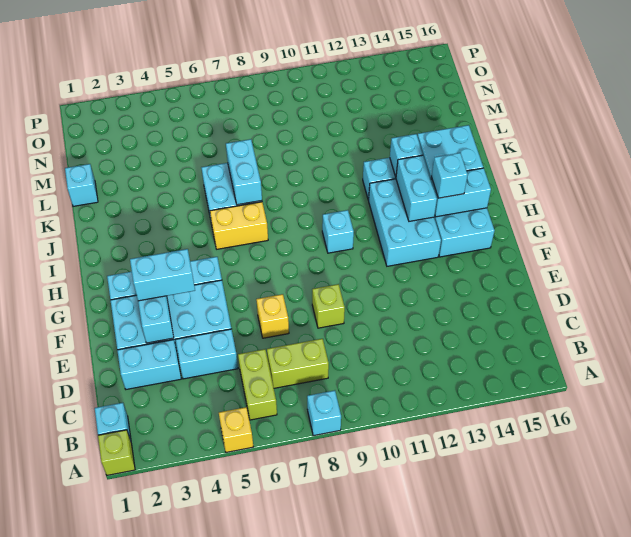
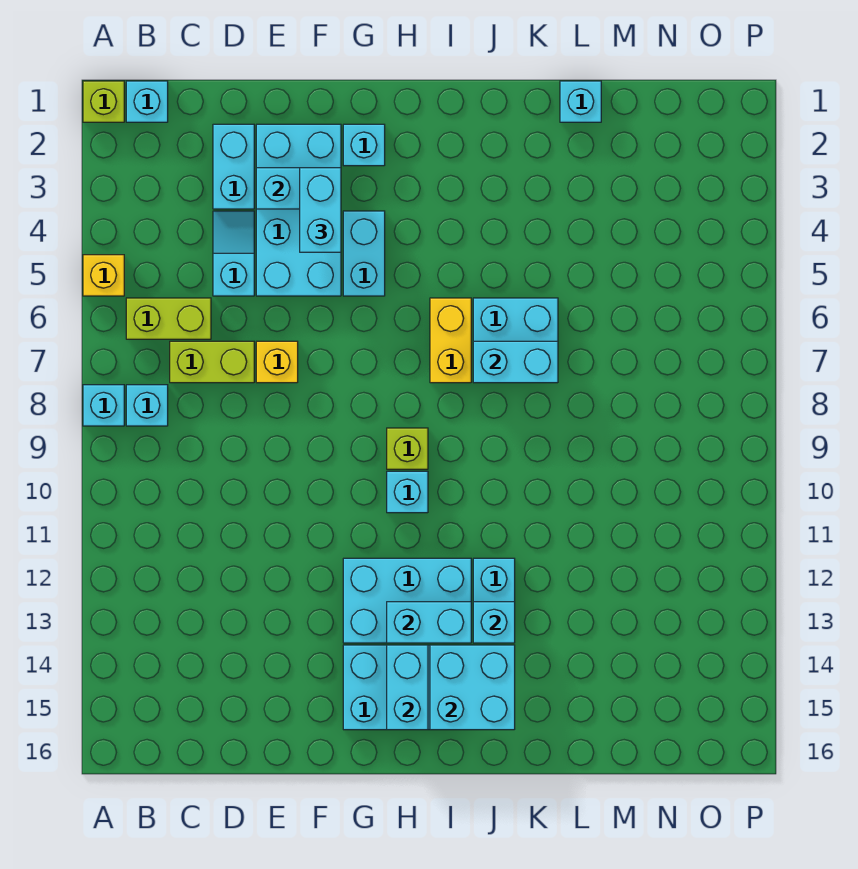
lime 1x2 brick [267,339,329,388] -> lime 1x2 brick turned to [170,341,254,383]
cyan 1x2 brick [176,329,238,379] -> cyan 1x2 slope [213,211,254,296]
lime 1x1 brick [312,284,345,328] -> lime 1x1 brick moved to [387,428,428,469]
cyan 1x1 brick [432,153,468,198] -> cyan 1x1 brick moved to [126,385,168,426]

